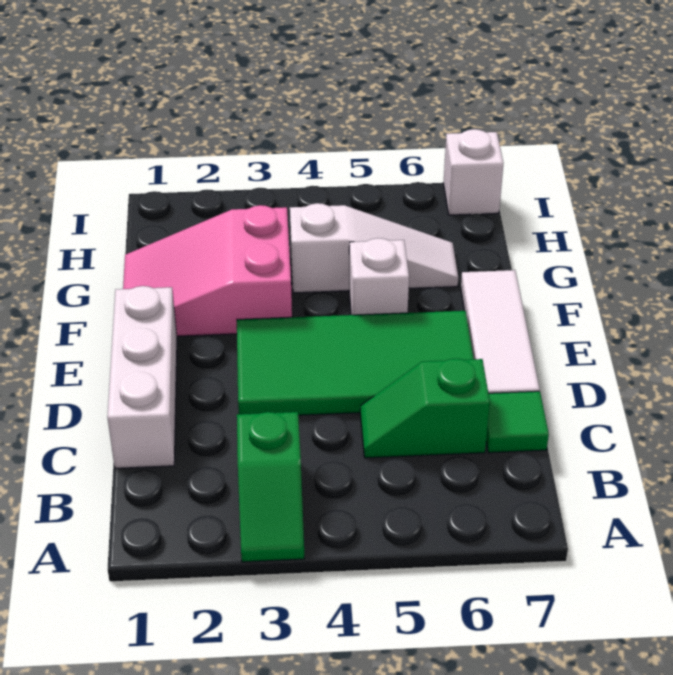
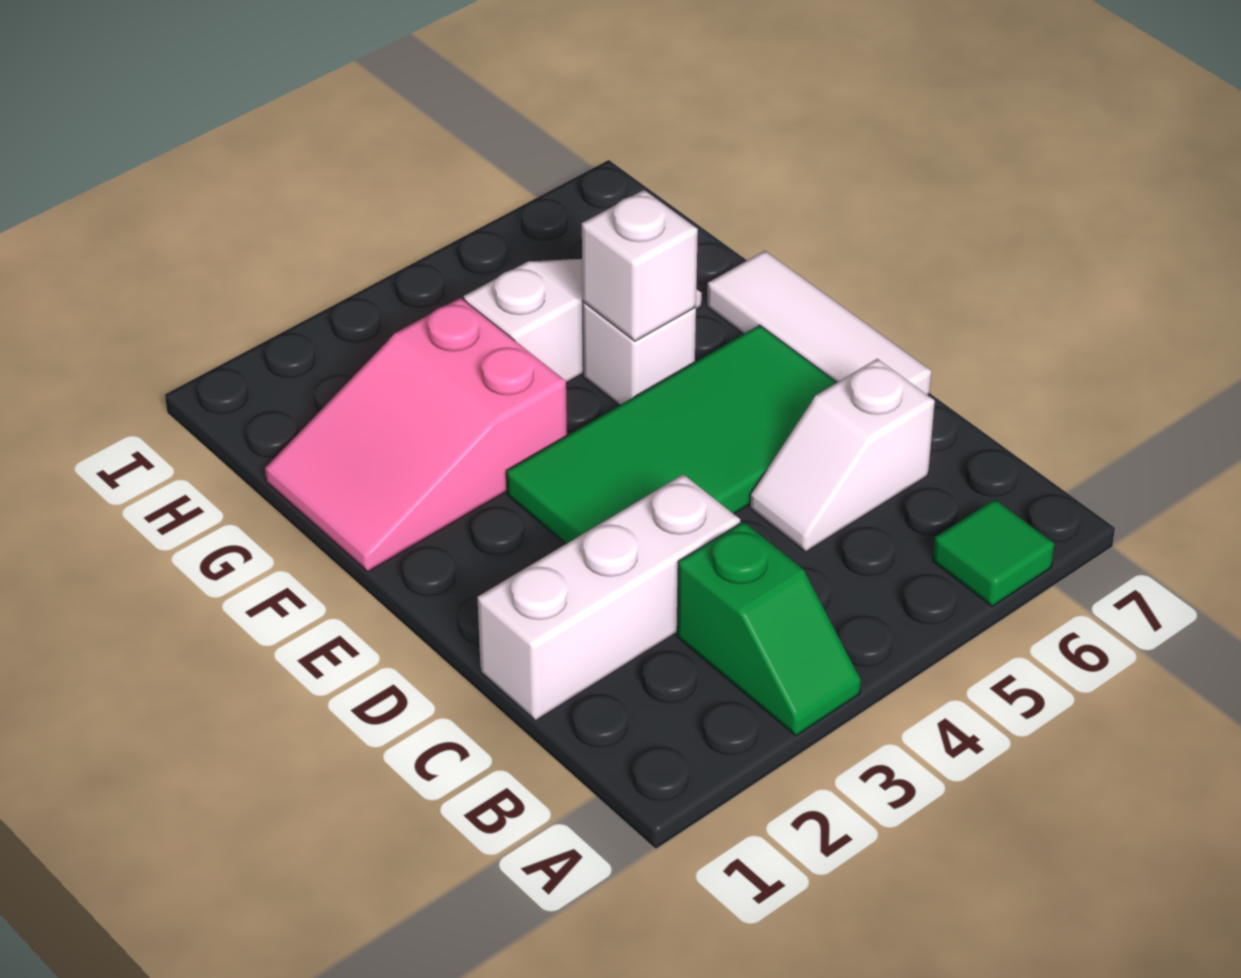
white 1x3 brick [107,286,177,468] -> white 1x3 brick turned to [477,474,740,721]
green 1x2 slope [360,359,490,458] -> white 1x2 slope [750,359,935,552]
green 1x1 tile [486,391,549,453] -> green 1x1 tile moved to [933,499,1054,606]
white 1x1 brick [443,129,503,215] -> white 1x1 brick moved to [582,190,698,341]

